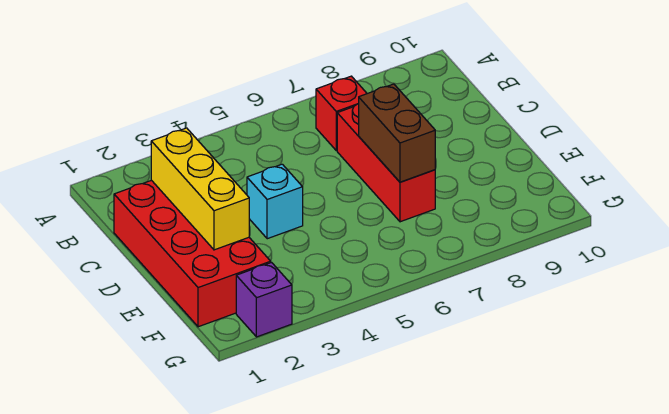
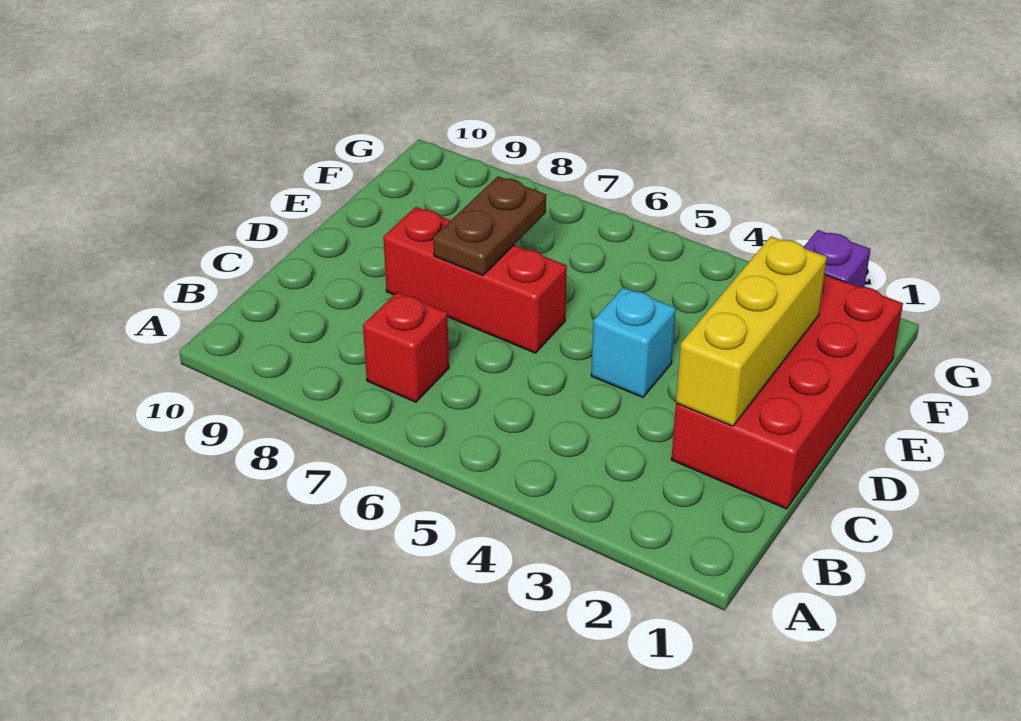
red 1x3 brick [337,104,435,222] -> red 1x3 brick turned to [383,207,567,353]
brown 1x2 brick [358,84,435,182] -> brown 1x2 plate [433,176,546,275]

